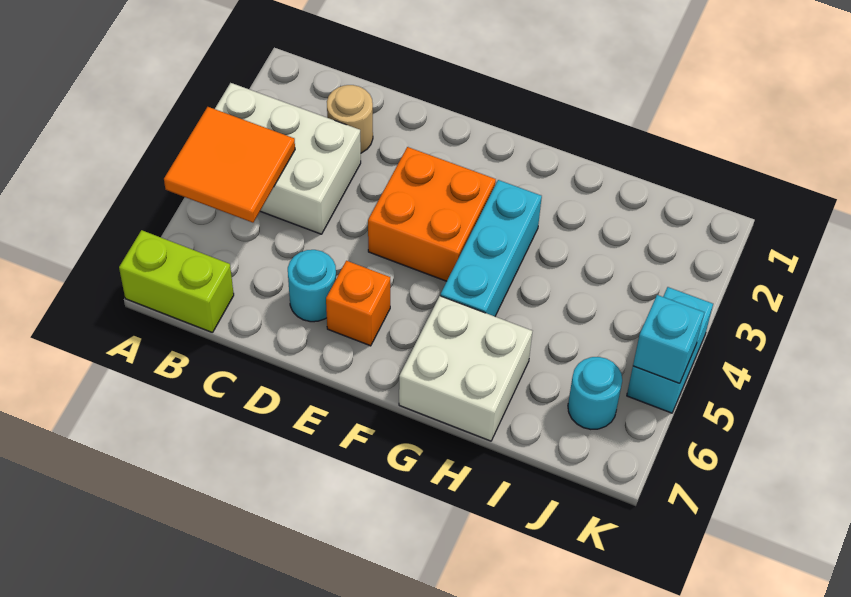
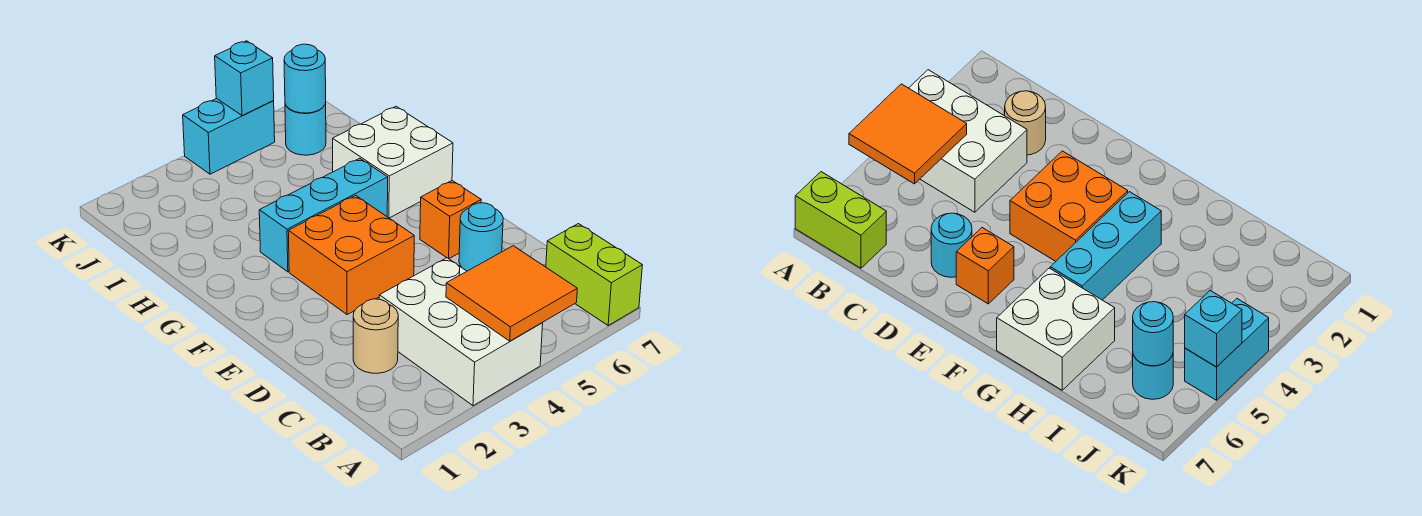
none -> cyan 1x1 round brick [284,44,326,113]

